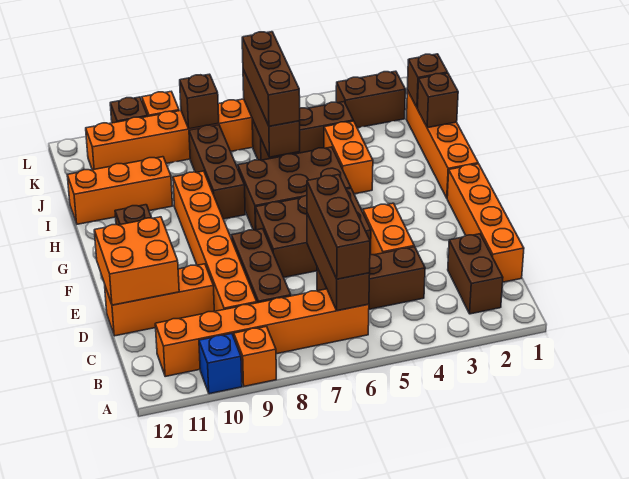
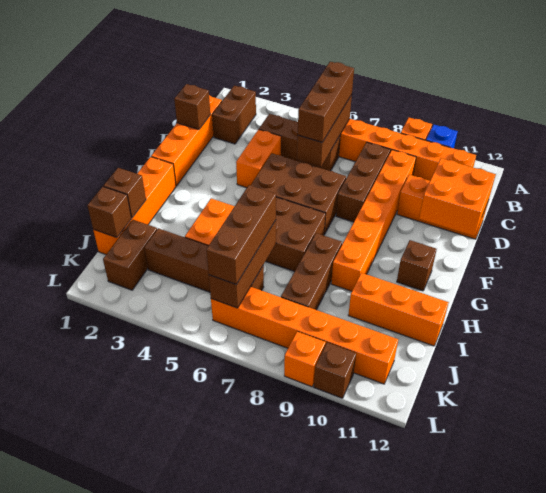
brown 1x3 brick [252,102,353,160] -> brown 1x4 brick [144,228,264,292]
brown 1x2 brick [336,71,405,128] -> brown 1x2 brick turned to [103,220,157,290]
brown 1x1 brick [180,74,219,129] -> brown 1x1 brick moved to [174,84,210,129]

